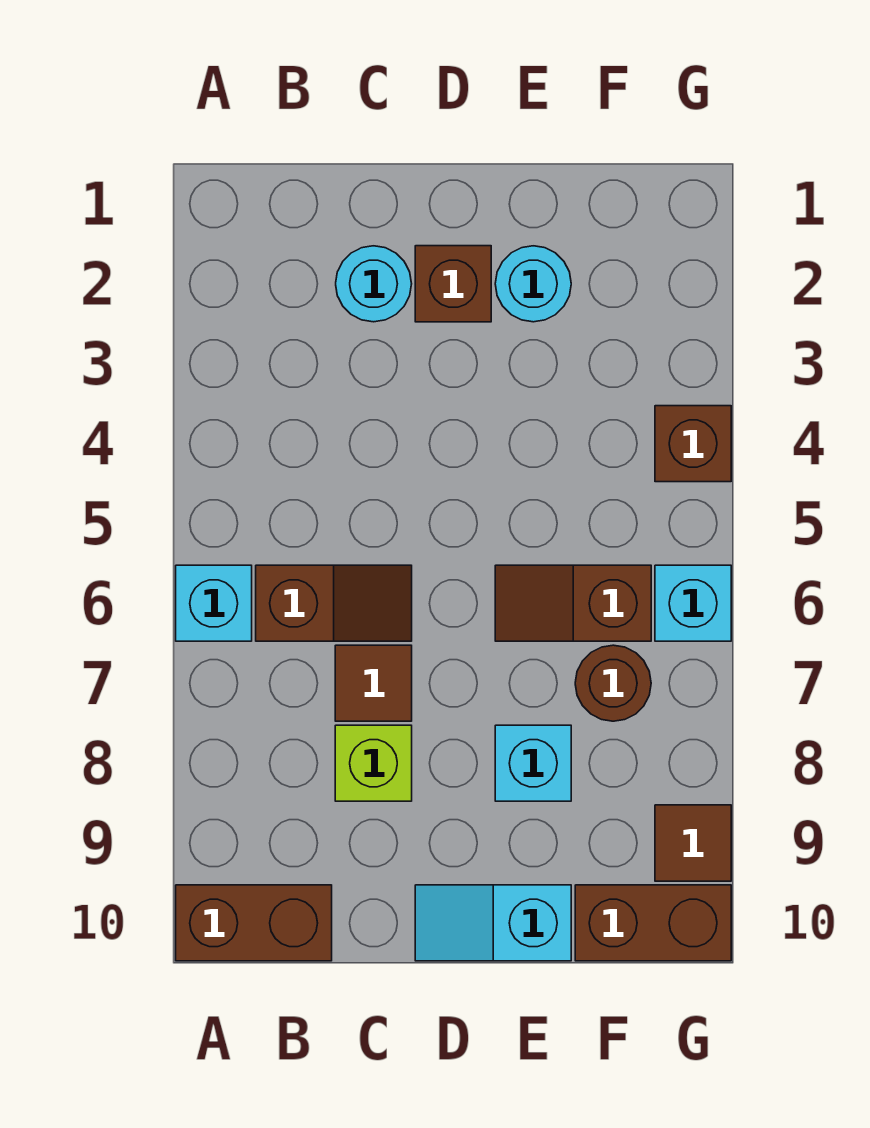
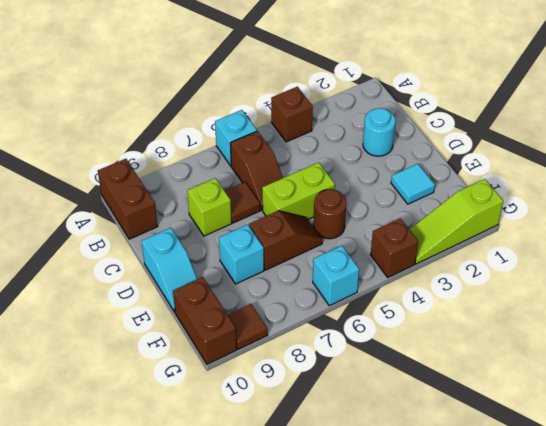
brown 1x1 brick [415,246,491,322] -> brown 1x1 brick moved to [271,87,313,142]
none -> lime 1x2 brick [262,162,335,219]
cyan 1x2 slope [415,885,571,961] -> cyan 1x2 slope turned to [142,228,197,312]
cyan 1x1 round brick [495,246,571,322] -> cyan 1x1 tile [391,164,435,204]
brown 1x2 slope [495,565,651,641] -> brown 1x2 slope turned to [249,211,322,270]
brown 1x1 round brick [575,645,651,721] -> brown 1x1 round brick moved to [313,189,346,239]
none -> lime 1x3 slope [409,179,503,264]

